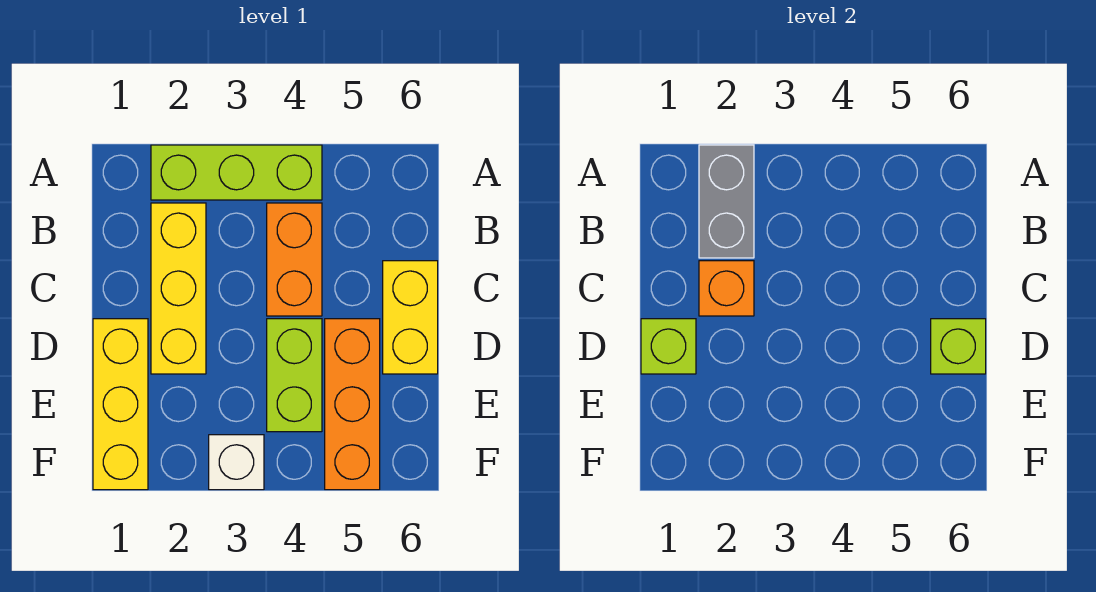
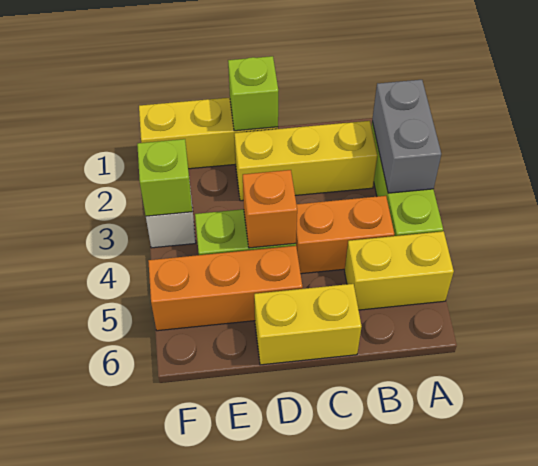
grey 1x2 brick [699,145,754,258] -> grey 1x2 brick turned to [372,80,441,193]
none -> yellow 1x2 brick [345,231,454,310]
orange 1x1 brick [699,261,754,316] -> orange 1x1 brick moved to [243,170,297,248]
lime 1x1 brick [931,319,986,374] -> lime 1x1 brick moved to [137,139,192,216]

